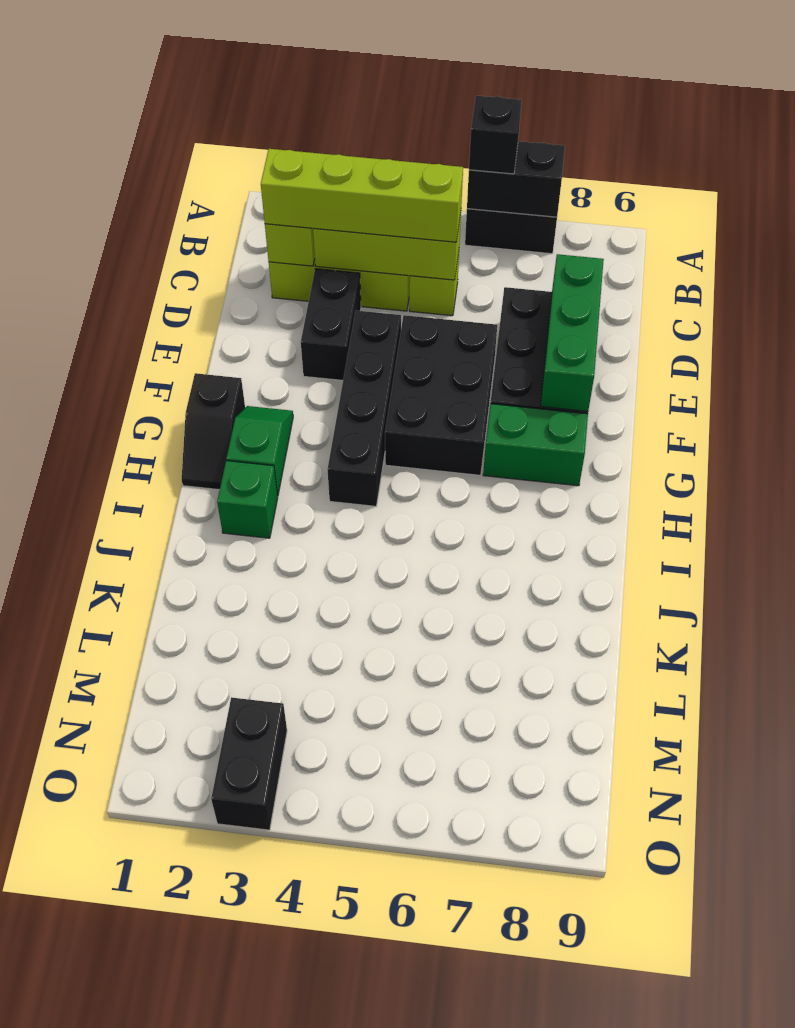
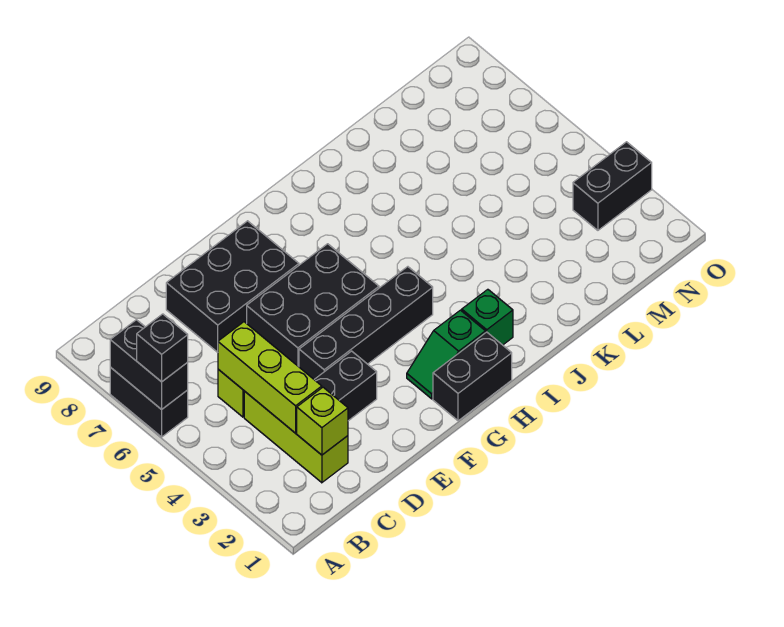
lime 1x4 brick [261,149,463,242] -> none
green 1x3 brick [541,254,604,411] -> none
black 1x2 slope [182,373,245,490] -> black 1x2 brick [433,332,512,421]
green 1x2 brick [483,404,588,486] -> none

